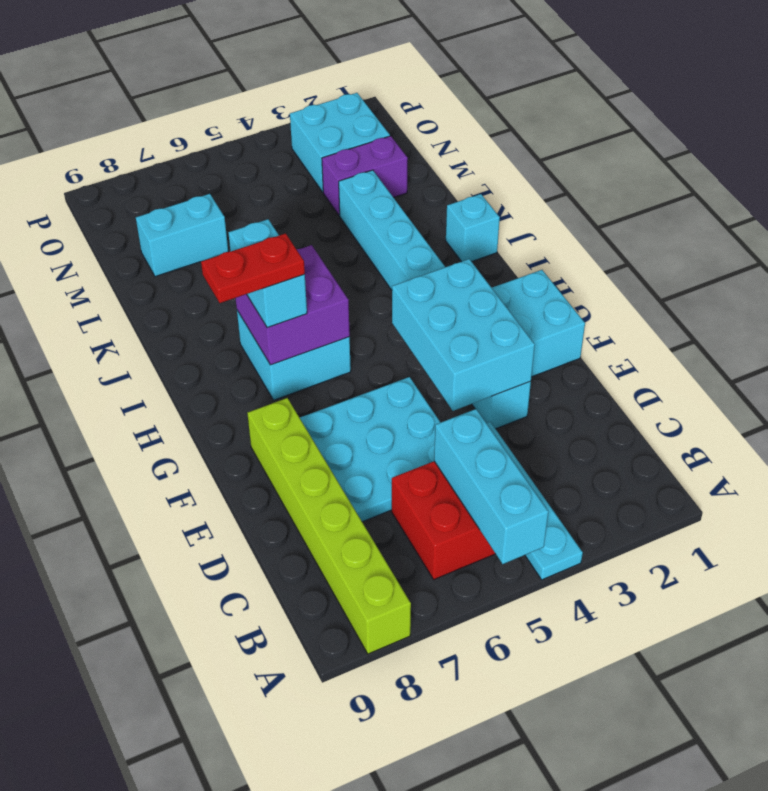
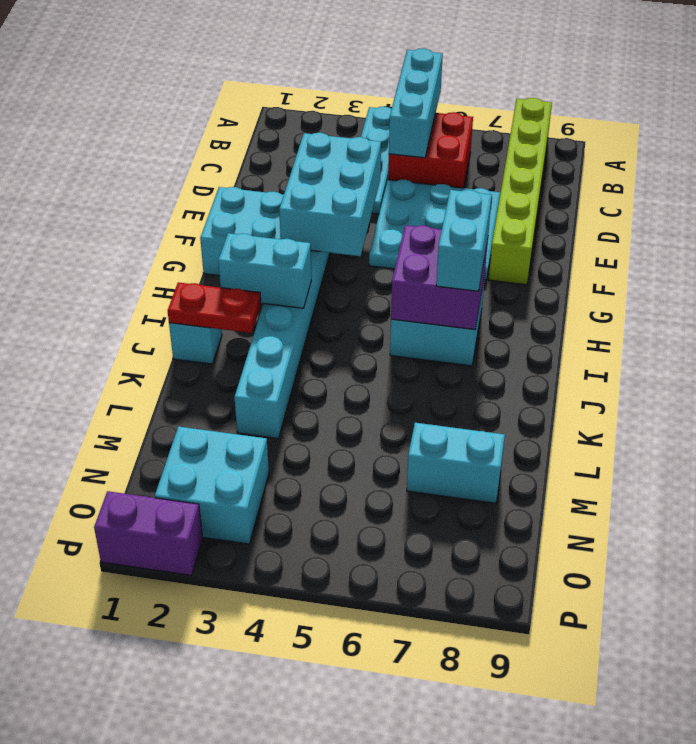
red 1x2 plate [201,233,305,303] -> red 1x2 plate moved to [168,282,261,333]
none -> cyan 1x2 brick [218,233,311,308]
purple 1x2 brick [322,136,408,215] -> purple 1x2 brick moved to [94,491,203,575]

